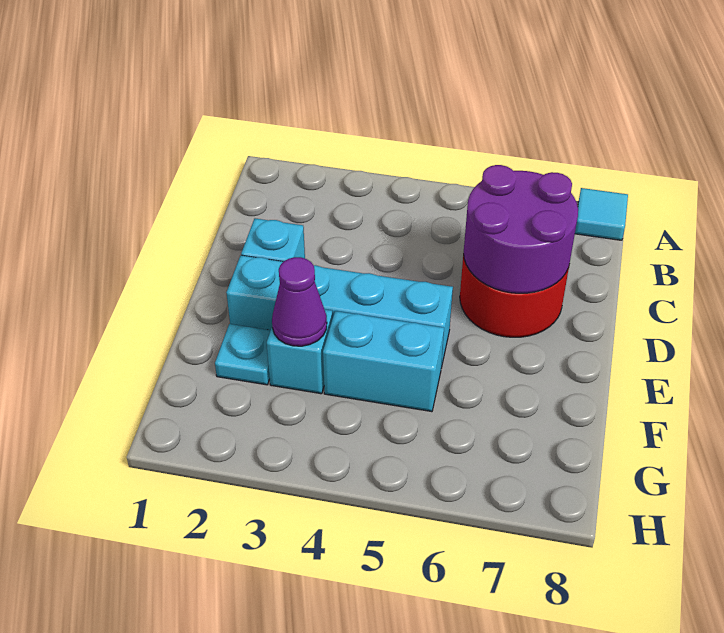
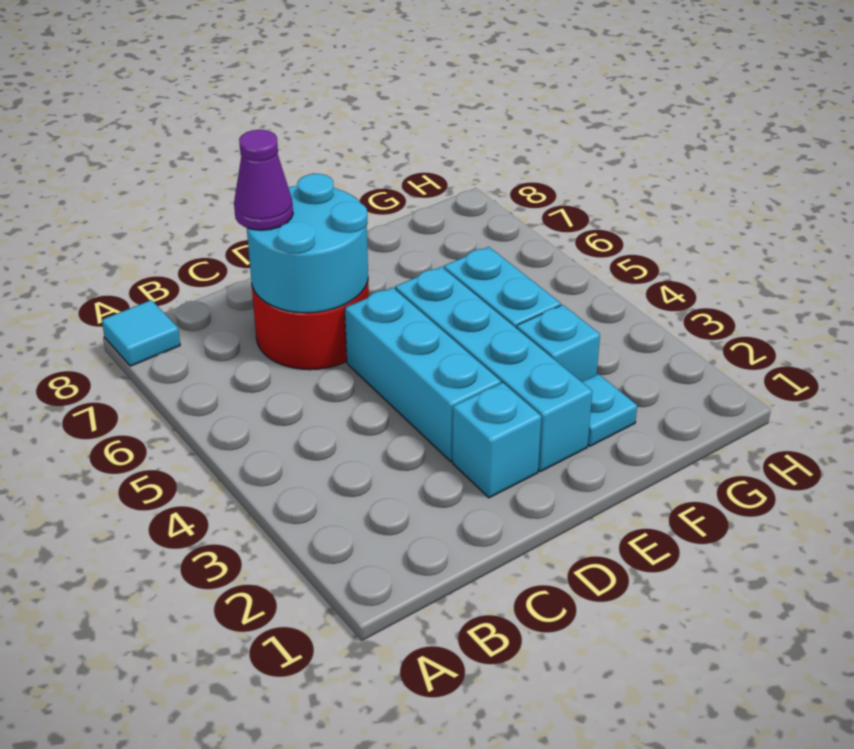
purple 2x2 round brick [463,165,578,293] -> cyan 2x2 round brick [247,174,368,313]
none -> cyan 1x3 brick [345,287,501,461]
purple 1x1 cone [272,257,327,346] -> purple 1x1 cone moved to [234,130,293,230]

